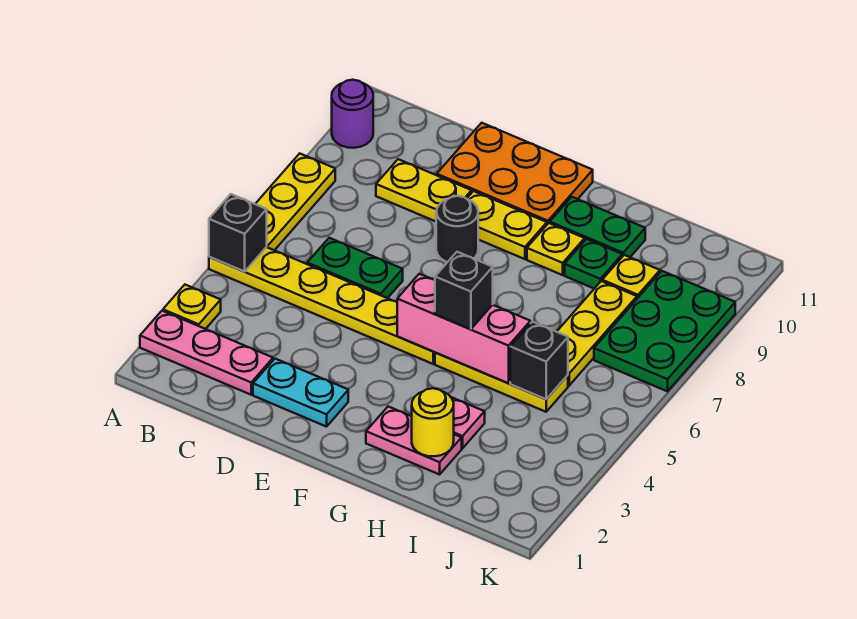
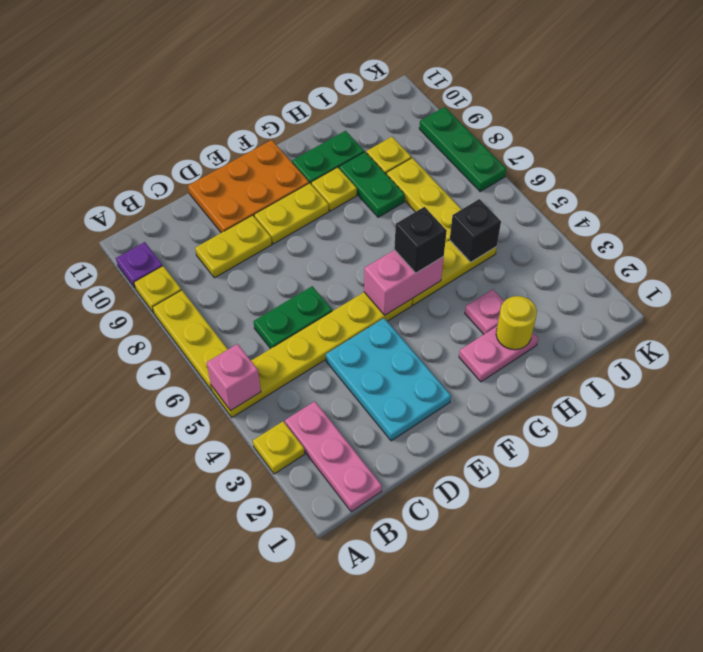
pink 1x3 plate [140,311,273,395] -> pink 1x3 plate turned to [285,401,382,512]
black 1x1 brick [209,194,267,272] -> pink 1x1 brick [207,344,261,411]
none -> yellow 1x1 plate [134,266,181,313]
purple 1x1 round brick [332,80,373,148] -> purple 1x1 plate [116,242,163,288]
cyan 1x2 plate [253,359,348,427] -> cyan 2x3 plate [326,318,451,441]
black 1x1 round brick [436,196,478,262] -> none
pink 1x3 brick [397,274,530,383] -> pink 1x2 brick [364,250,444,315]
green 1x1 plate [565,239,622,289] -> green 1x2 plate [339,152,405,217]
green 2x3 plate [594,271,735,391] -> green 1x3 plate [419,107,506,191]

